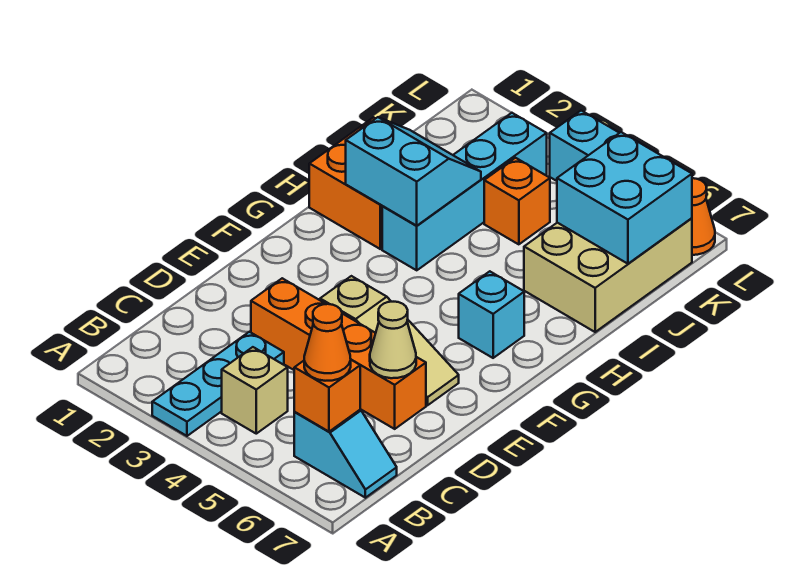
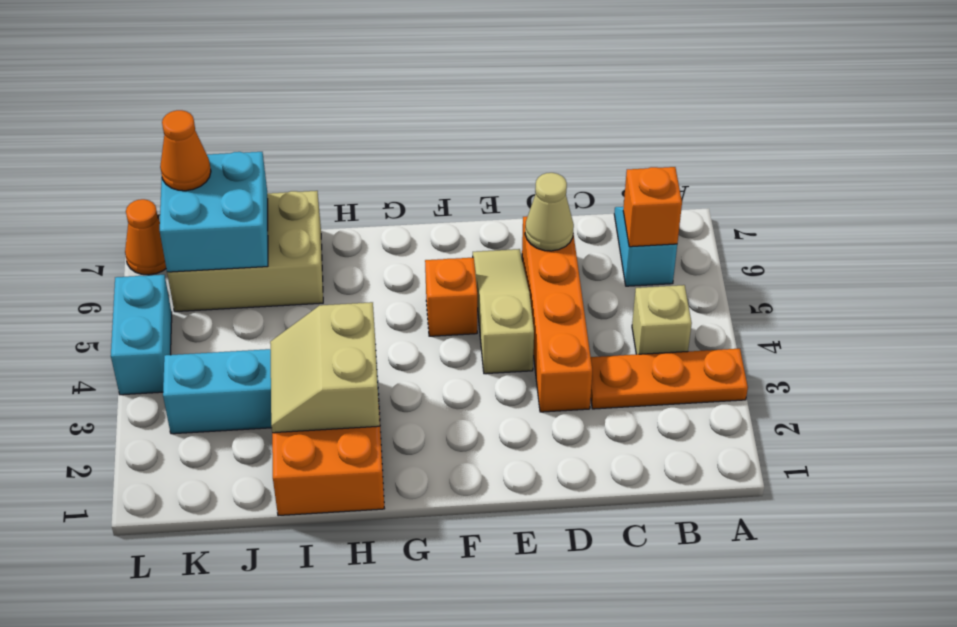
cyan 1x3 plate [152,332,284,436] -> orange 1x3 plate [591,349,748,409]
orange 1x1 cone [304,304,351,381] -> orange 1x1 cone moved to [160,110,211,191]
cyan 1x1 brick [459,271,524,358] -> none
cyan 2x2 slope [346,117,481,226] -> tan 2x2 slope [270,302,380,433]
orange 1x1 brick [484,158,550,244] -> orange 1x1 brick moved to [425,258,477,336]

